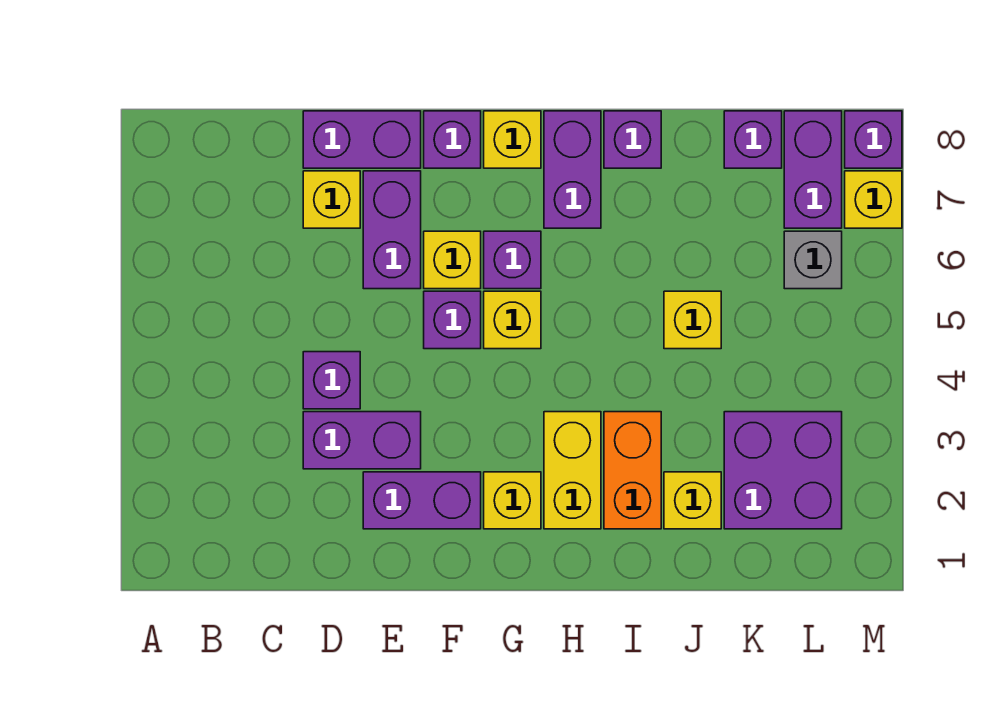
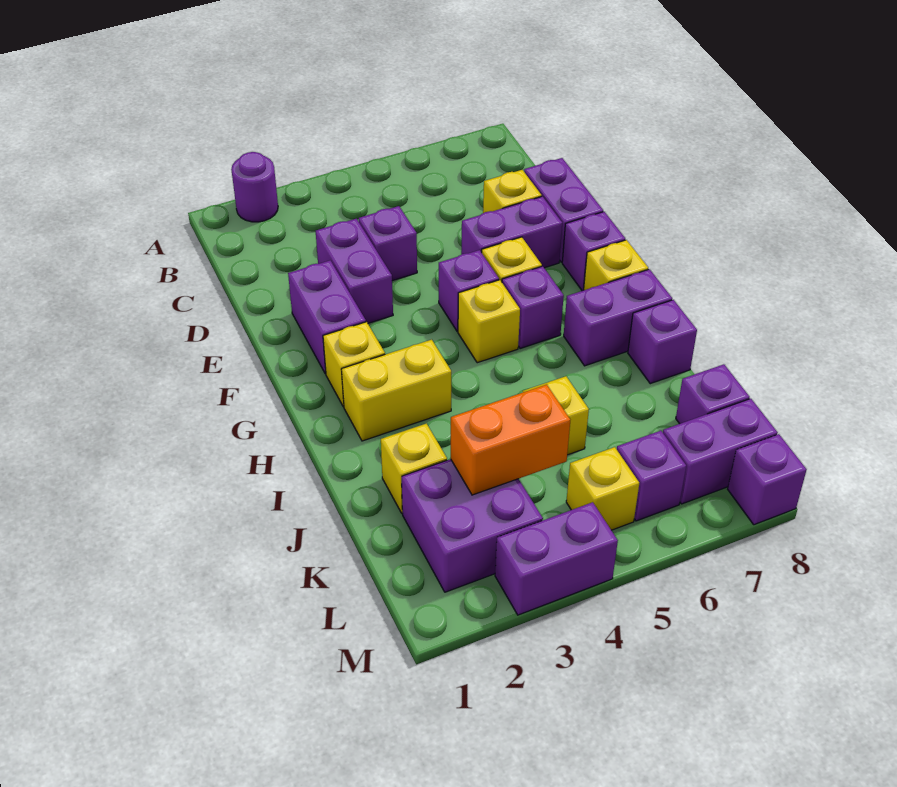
none -> purple 1x1 round brick [231,152,278,222]
orange 1x2 brick [604,412,661,529] -> orange 1x2 brick moved to [451,385,570,495]
grey 1x1 brick [784,231,842,289] -> purple 1x1 brick [617,431,686,521]
none -> purple 1x2 brick [495,502,618,615]
yellow 1x1 brick [845,171,902,228] -> yellow 1x1 brick moved to [566,447,639,530]

